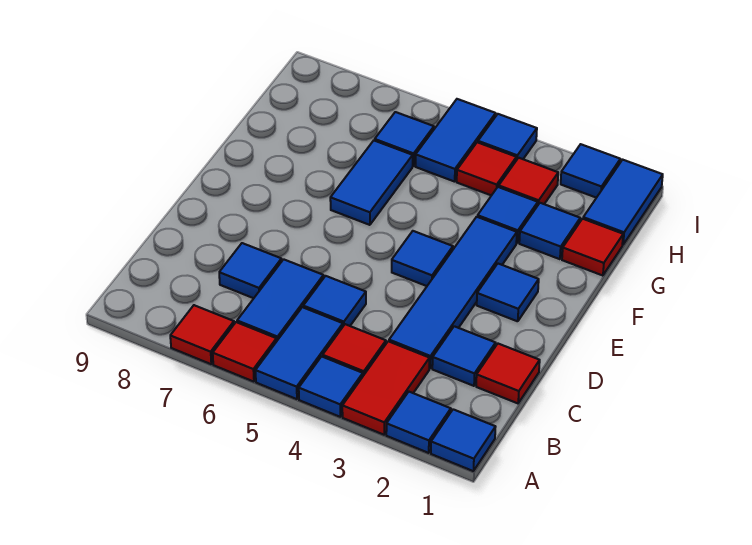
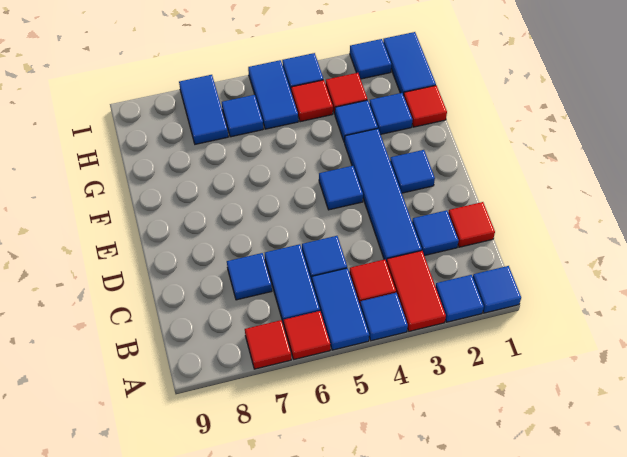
blue 1x2 tile [330,140,413,225] -> blue 1x2 tile moved to [179,75,228,144]

